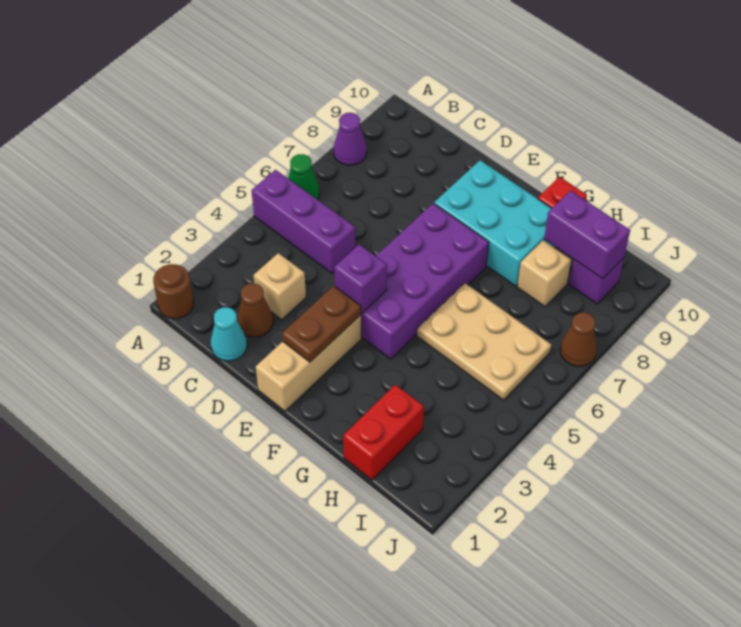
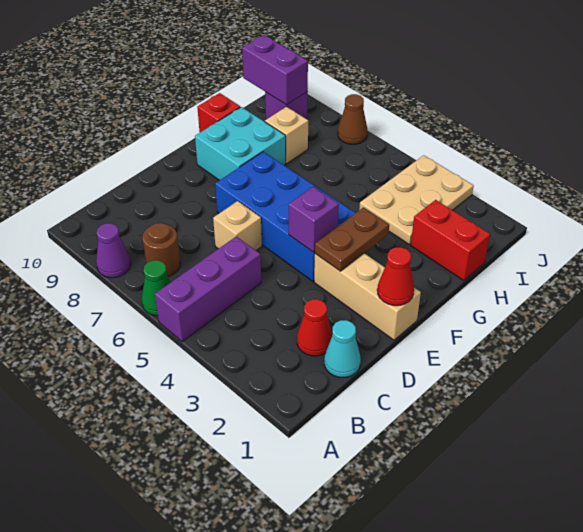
brown 1x1 round brick [153,264,193,319] -> brown 1x1 round brick moved to [142,223,180,276]
brown 1x1 cone [237,283,273,337] -> red 1x1 cone [297,299,332,356]
tan 1x1 brick [253,253,306,319] -> tan 1x1 brick moved to [213,201,262,250]
none -> red 1x1 cone [377,247,414,306]
brown 1x2 plate [282,286,361,362] -> brown 1x2 plate turned to [315,208,389,271]
purple 2x4 brick [361,203,489,359] -> blue 2x4 brick [215,152,355,281]
cyan 2x3 brick [434,160,555,286] -> cyan 2x2 brick [195,107,286,180]
tan 2x3 plate [417,283,551,400] -> tan 2x3 plate moved to [359,155,474,244]
purple 1x2 brick [544,191,630,279] -> purple 1x2 brick turned to [242,35,308,105]

